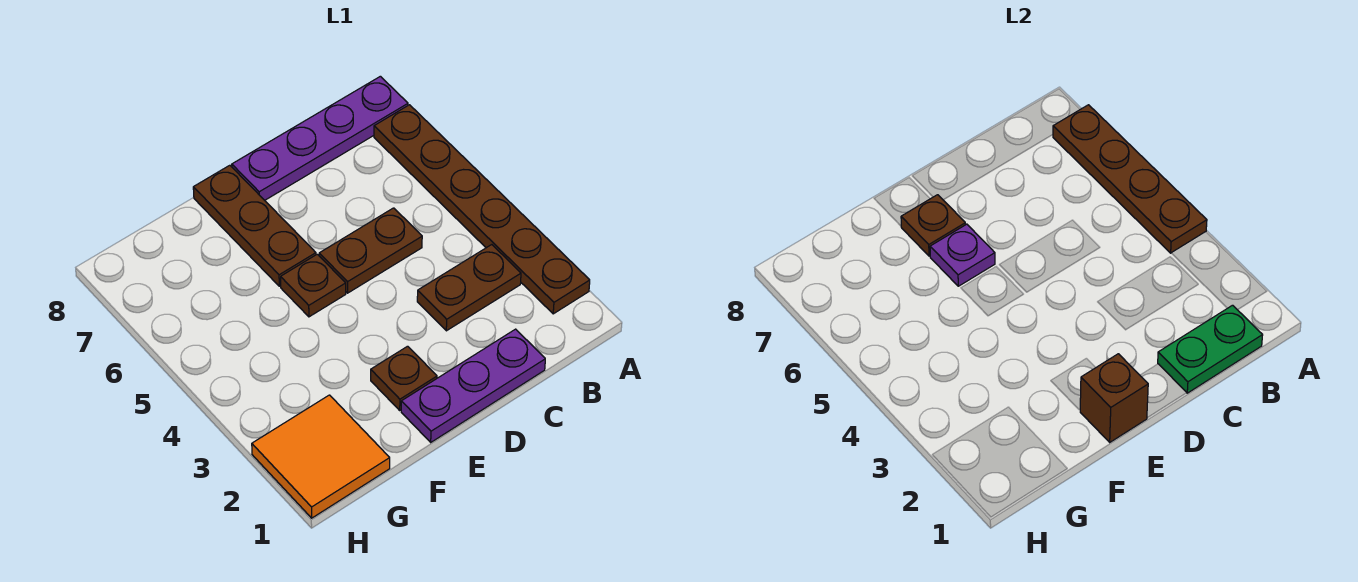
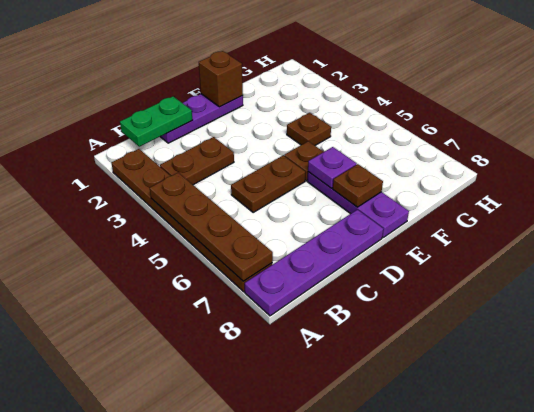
brown 1x1 plate [371,346,437,410] -> brown 1x1 plate moved to [287,113,331,145]
brown 1x3 plate [193,165,316,286] -> purple 1x3 plate [307,172,409,237]
orange 2x2 tile [252,395,390,518] -> none

